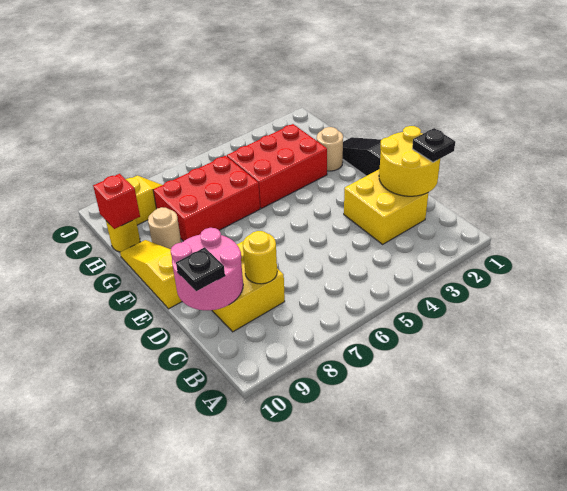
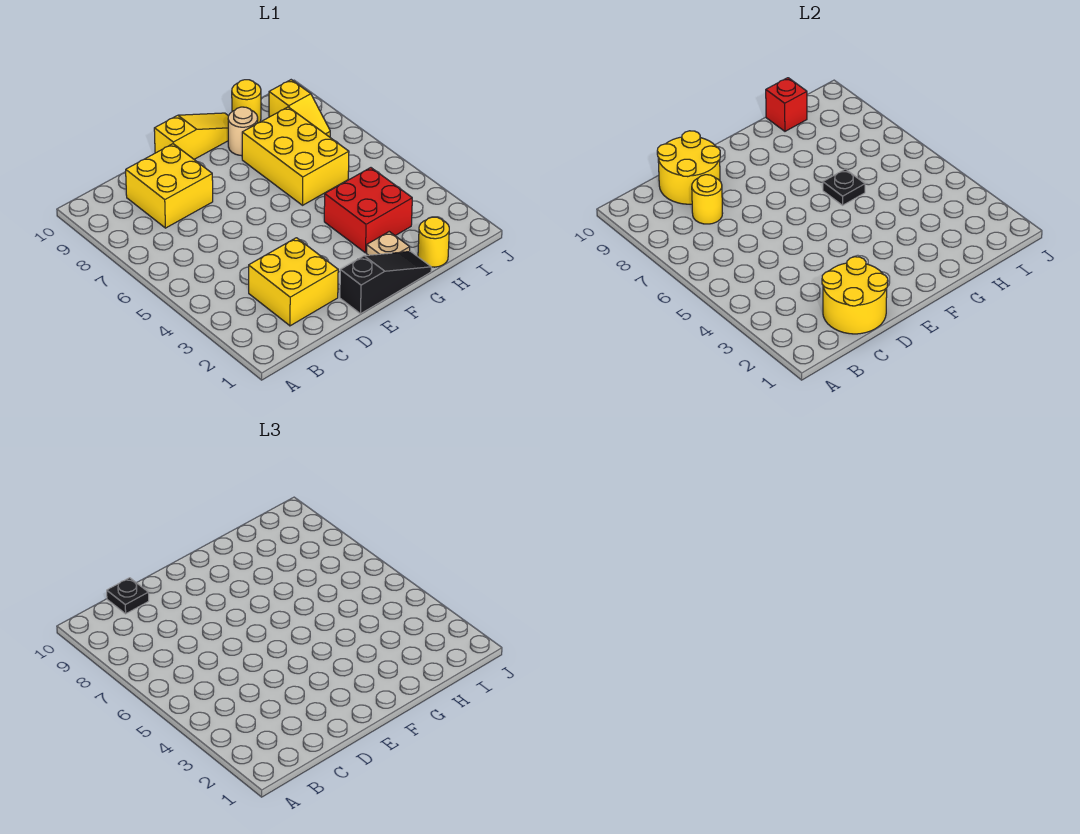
black 1x1 plate [412,128,455,162] -> black 1x1 plate moved to [823,169,865,205]
pink 2x2 round brick [171,228,243,310] -> yellow 2x2 round brick [657,131,720,204]
tan 1x1 round brick [317,127,343,171] -> tan 1x1 plate [367,232,410,255]
red 2x3 brick [227,124,327,208] -> red 2x2 brick [324,168,412,253]
red 2x3 brick [153,156,260,241] -> yellow 2x3 brick [242,107,349,205]
none -> yellow 1x1 round brick [418,217,449,267]

